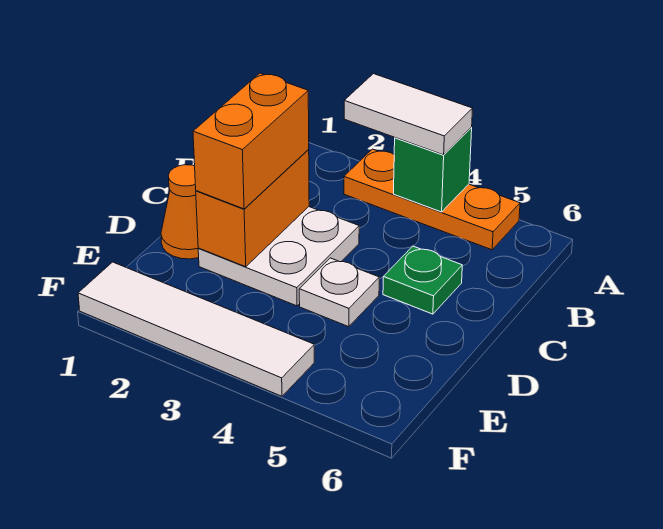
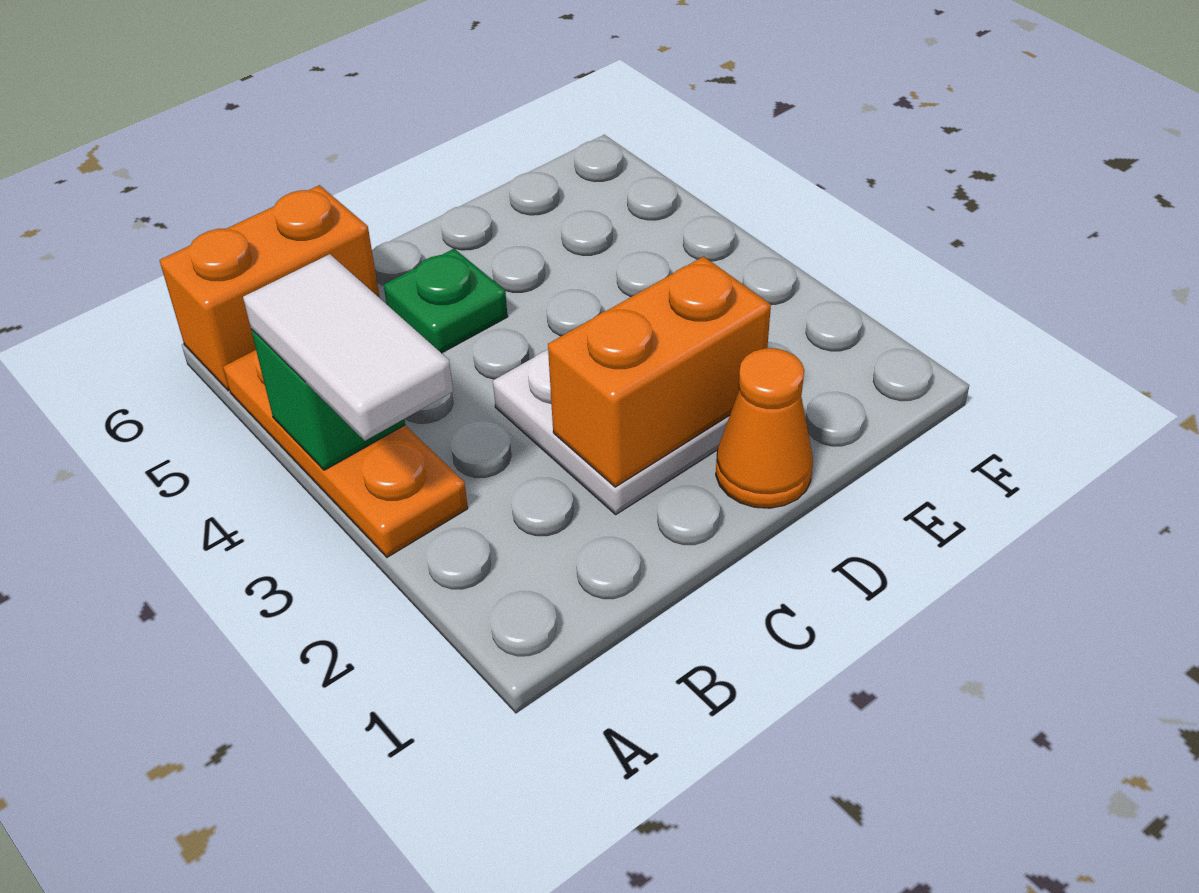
orange 1x2 brick [193,73,309,209] -> orange 1x2 brick moved to [159,185,380,391]
white 1x1 plate [299,258,379,327] -> none
white 1x4 tile [78,262,314,396] -> none

